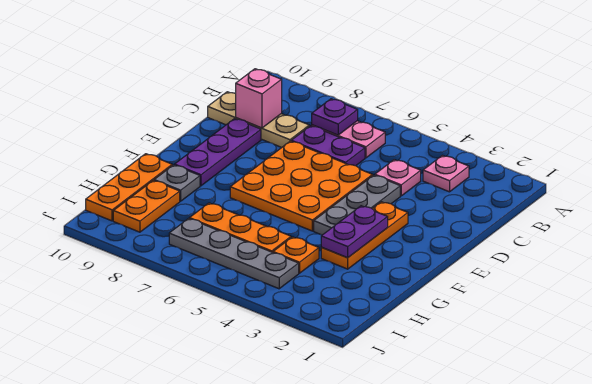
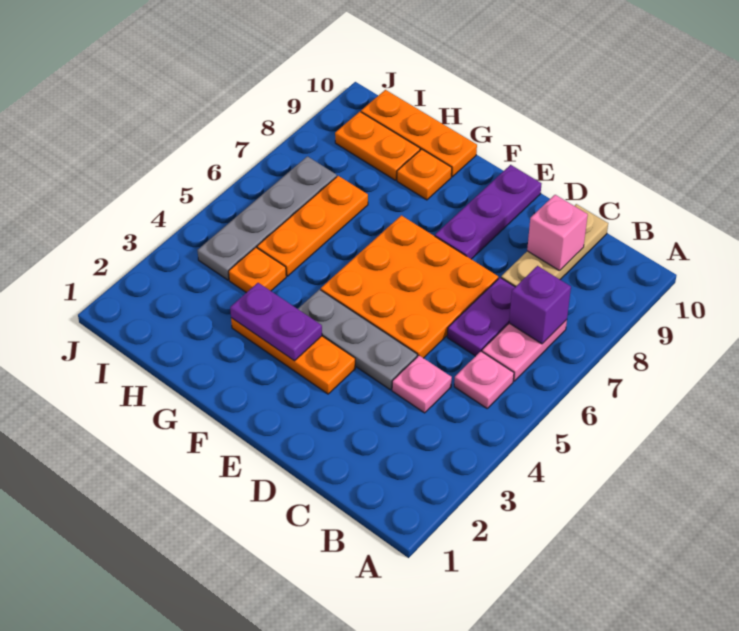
pink 1x1 plate [423,156,469,192] -> pink 1x1 plate moved to [454,351,514,408]
purple 1x1 plate [312,99,358,135] -> purple 1x1 brick [509,266,571,344]
purple 1x3 plate [175,119,261,186] -> purple 1x3 plate turned to [435,165,541,259]
grey 1x1 plate [154,165,200,201] -> orange 1x1 plate [397,149,452,200]

